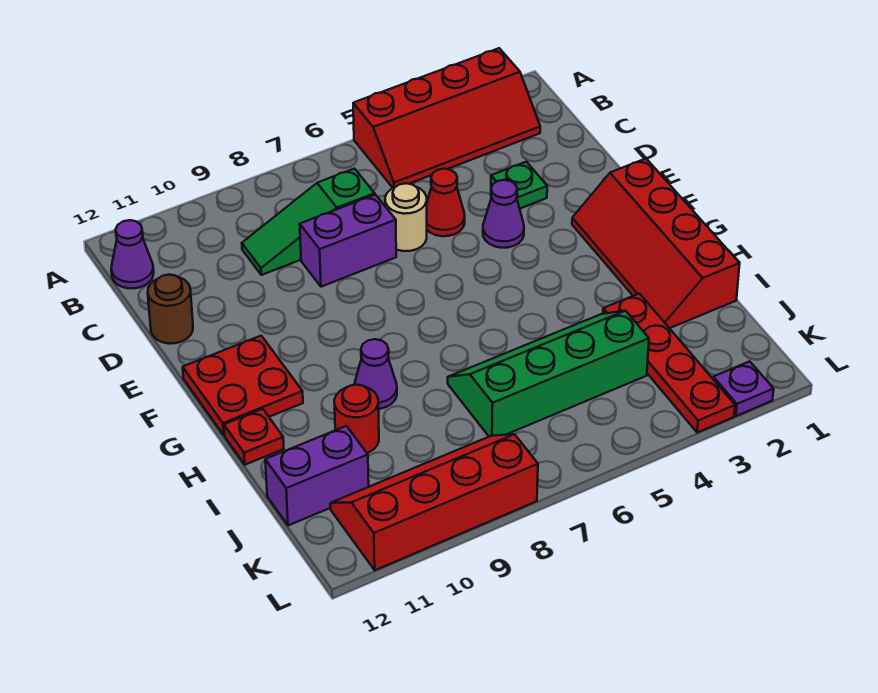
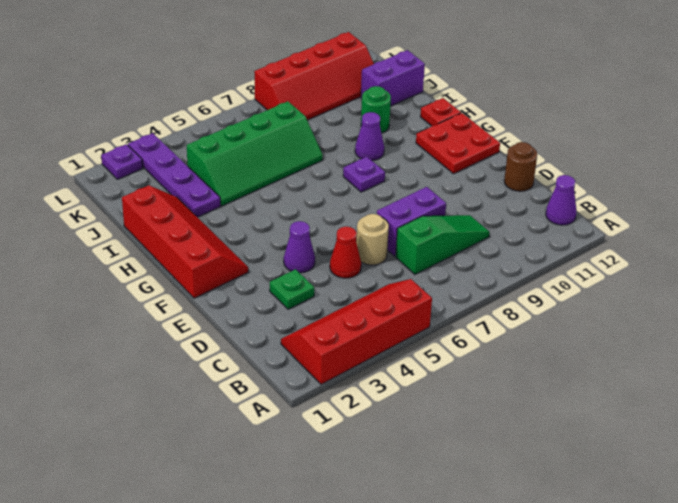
none -> purple 1x1 plate [343,157,385,192]
red 1x4 plate [603,293,735,433] -> purple 1x4 plate [128,133,220,217]
red 1x1 round brick [334,385,379,453] -> green 1x1 round brick [361,86,391,133]

